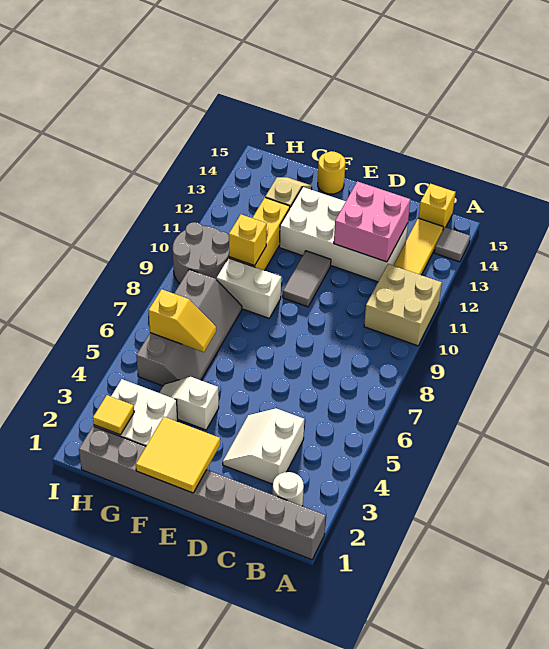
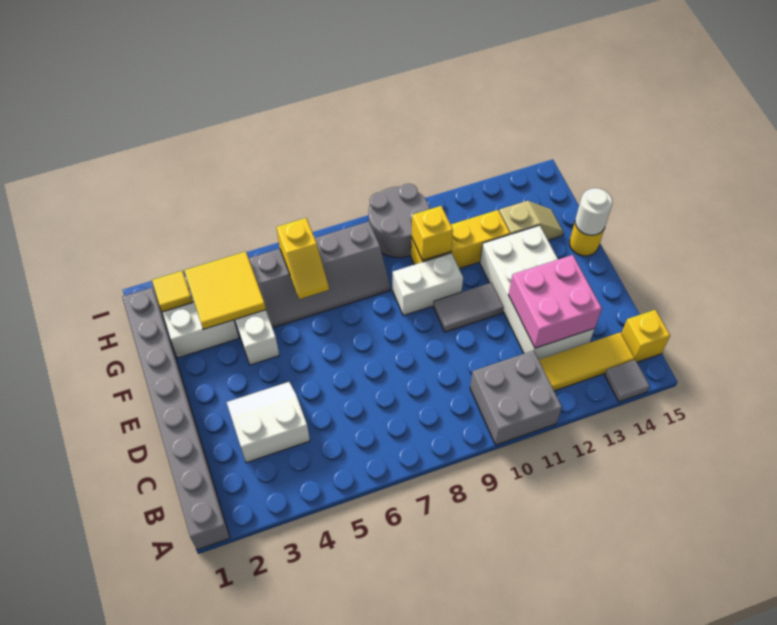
tan 2x2 brick [364,264,442,346] -> grey 2x2 brick [470,351,562,445]
white 1x1 round brick [273,472,304,506] -> white 1x1 round brick moved to [575,188,612,235]
yellow 2x2 tile [136,417,220,493] -> yellow 2x2 tile moved to [184,252,266,329]
white 1x2 brick [217,258,281,318] -> white 1x2 brick turned to [393,253,463,316]

